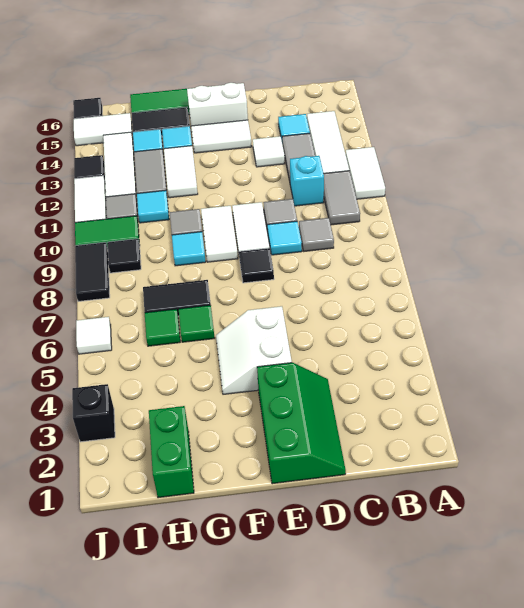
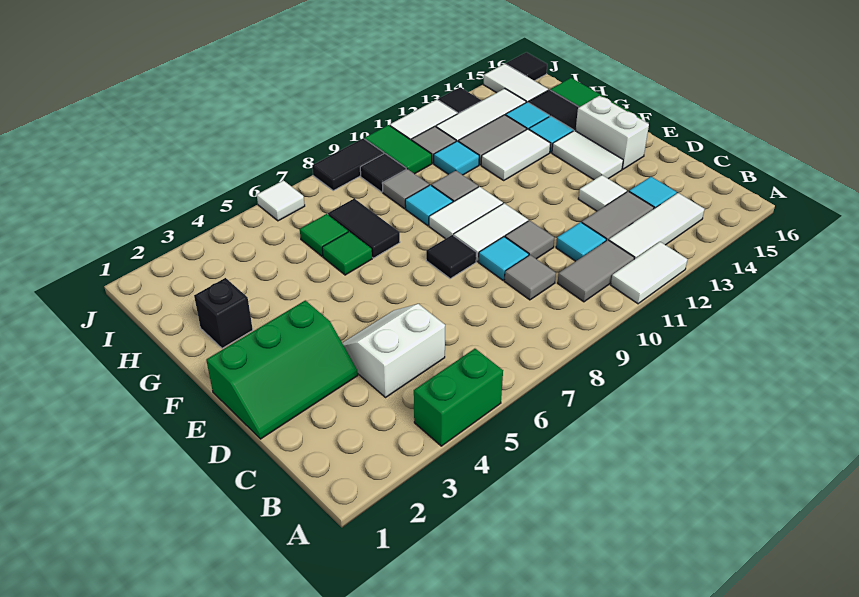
cyan 1x1 brick [290,156,324,206] -> cyan 1x1 tile [556,222,606,261]
white 2x2 slope [216,306,292,394] -> white 2x2 slope moved to [342,304,445,398]
green 1x2 brick [149,406,194,498] -> green 1x2 brick moved to [414,349,503,446]
none -> grey 1x1 tile [382,169,429,209]
black 1x1 brick [72,384,115,442] -> black 1x1 brick moved to [194,278,253,348]

